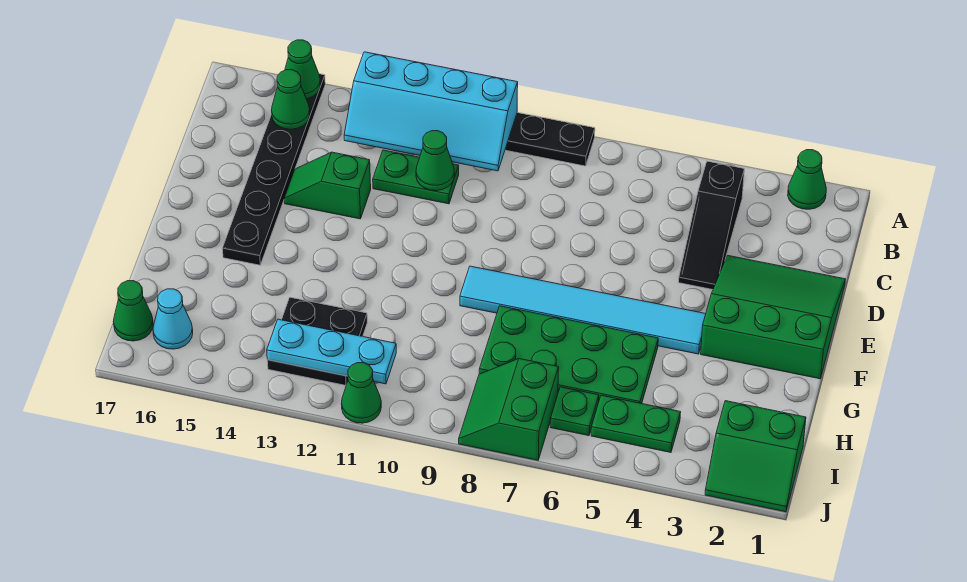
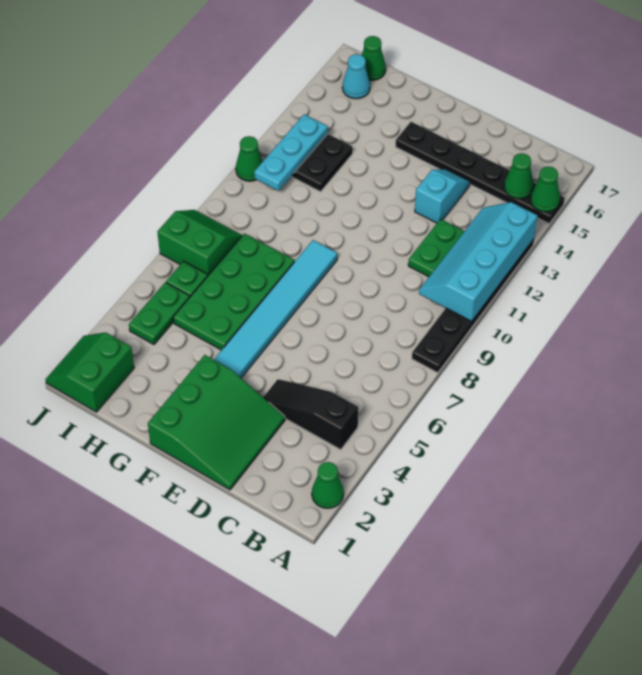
green 1x1 cone [416,131,454,191] -> none
green 1x2 slope [284,152,371,219] -> cyan 1x2 slope [415,169,470,223]

